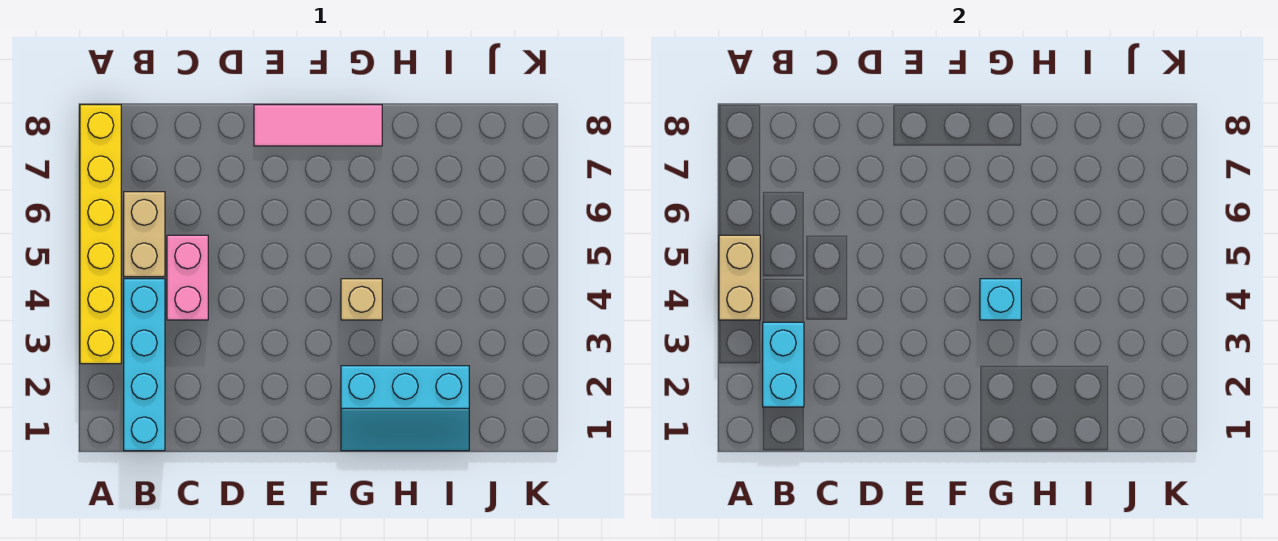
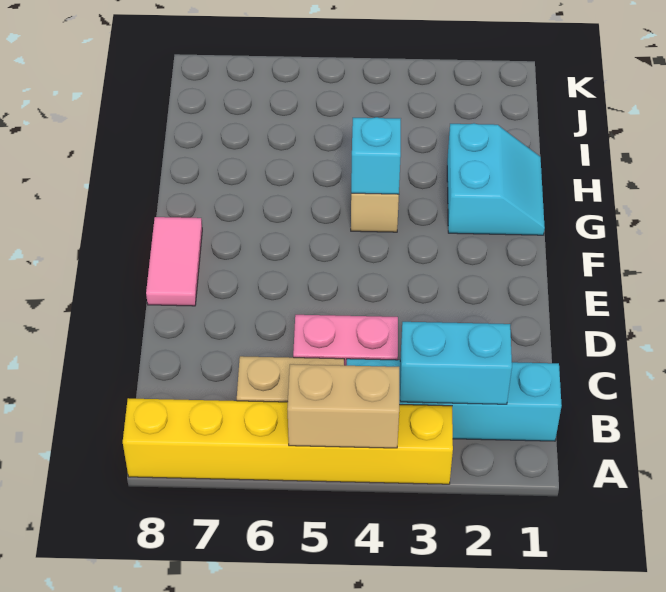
pink 1x3 tile [254,105,382,146] -> pink 1x2 tile [146,217,202,306]
cyan 2x3 slope [341,366,469,451] -> cyan 2x2 slope [447,123,545,235]

